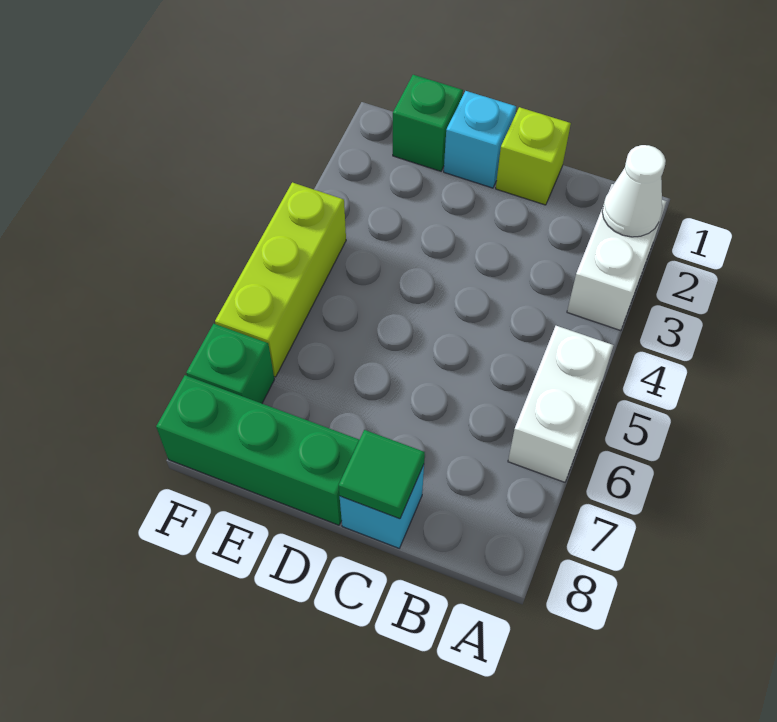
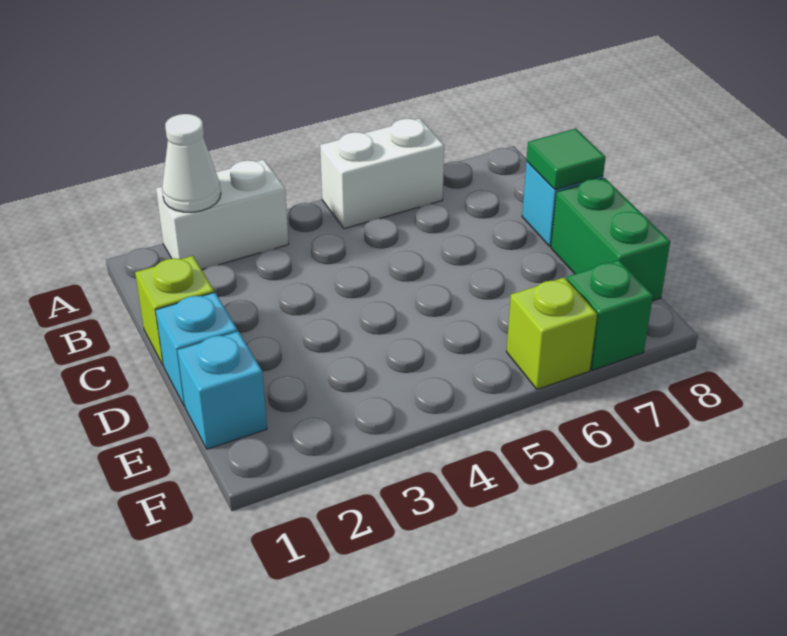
green 1x3 brick [156,375,359,525] -> green 1x2 brick [551,178,670,301]
green 1x1 brick [393,75,463,171] -> cyan 1x1 brick [177,331,267,449]
lime 1x3 brick [215,182,346,377] -> lime 1x1 brick [506,278,597,389]

